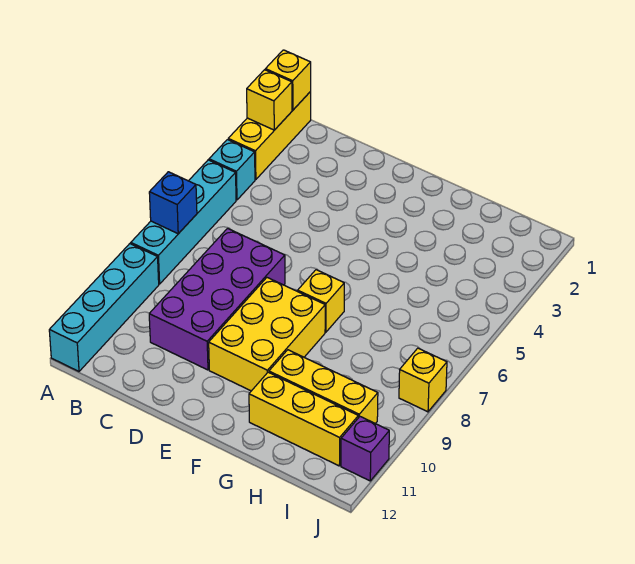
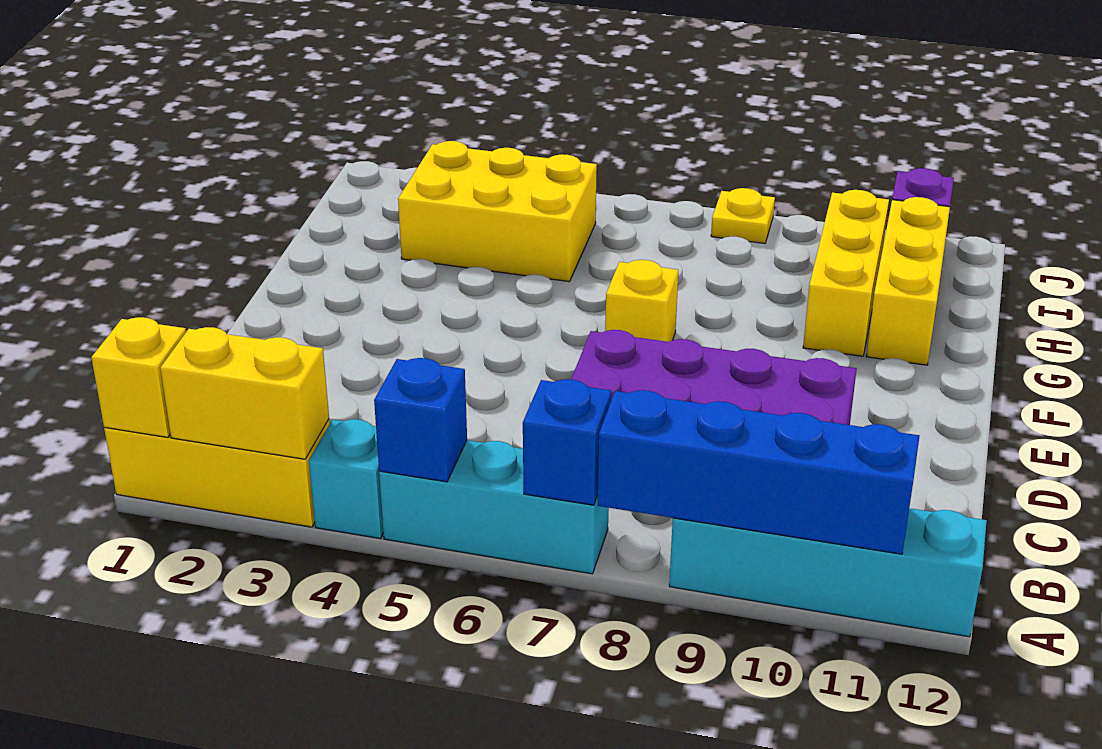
yellow 1x1 brick [247,70,292,130] -> yellow 1x2 brick [160,327,329,459]
cyan 1x4 brick [131,160,236,284] -> cyan 1x3 brick [379,440,609,574]
none -> blue 1x1 brick [374,358,467,482]
none -> blue 1x4 brick [598,390,919,554]
yellow 2x3 brick [209,278,325,391] -> yellow 2x3 brick moved to [398,141,597,282]
yellow 1x1 brick [399,348,447,412] -> yellow 1x1 plate [711,188,775,244]

